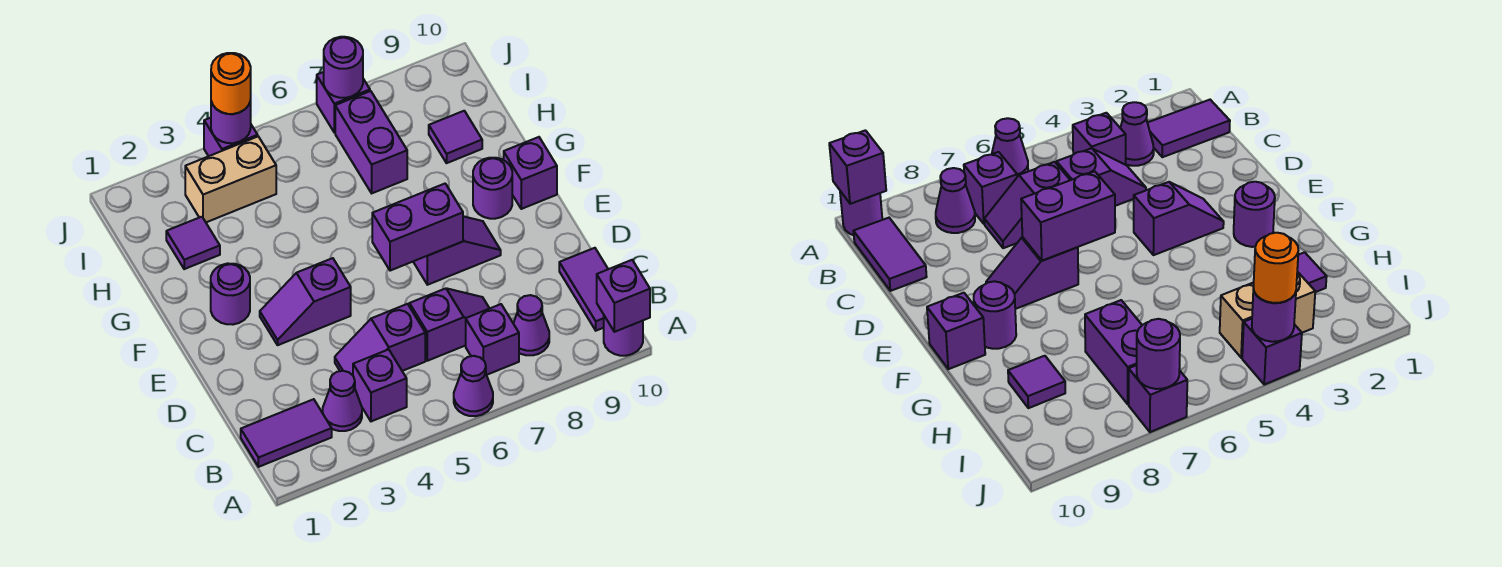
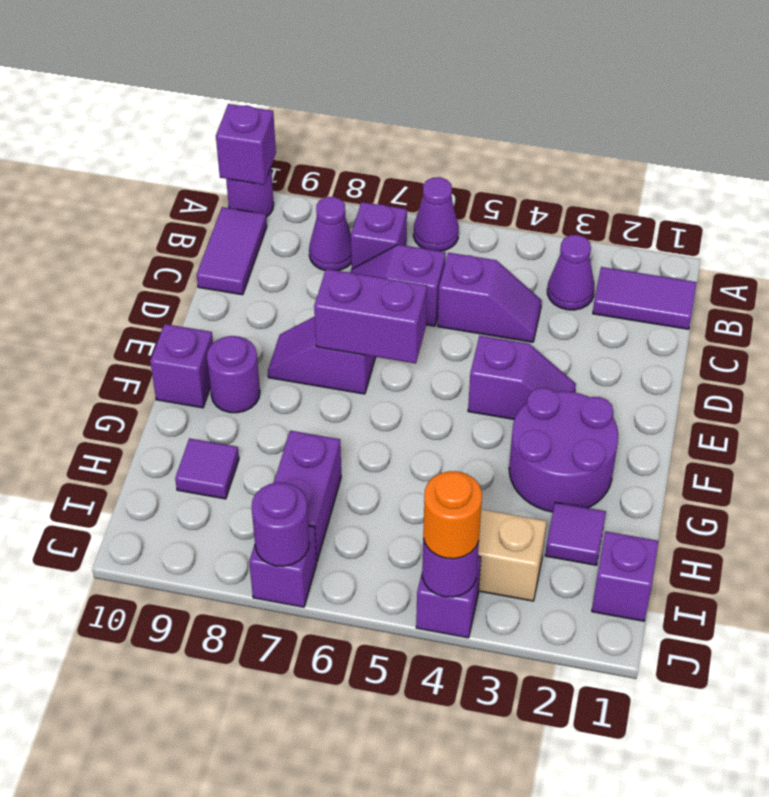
purple 1x1 brick [353,349,407,421] -> purple 1x1 brick moved to [592,531,659,621]
purple 1x1 round brick [211,263,250,324] -> purple 2x2 round brick [509,388,618,512]

